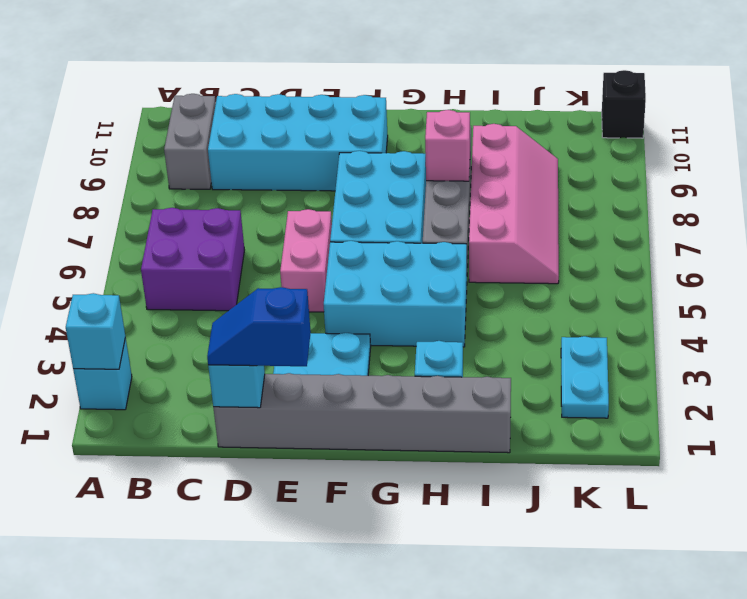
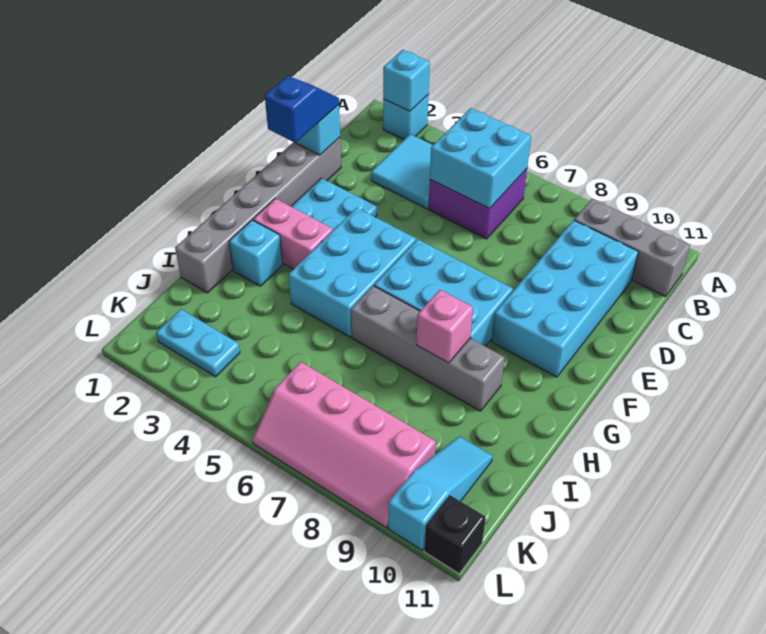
none -> cyan 2x2 tile [371,134,433,209]
none -> cyan 2x2 brick [430,108,531,209]
grey 1x2 brick [164,94,216,189] -> grey 1x3 brick [574,199,690,297]
pink 1x2 brick [280,209,332,312] -> pink 1x2 brick moved to [253,199,333,269]
pink 2x4 slope [469,124,559,284] -> pink 2x4 slope moved to [253,362,436,527]
none -> cyan 1x3 slope [388,436,493,550]

